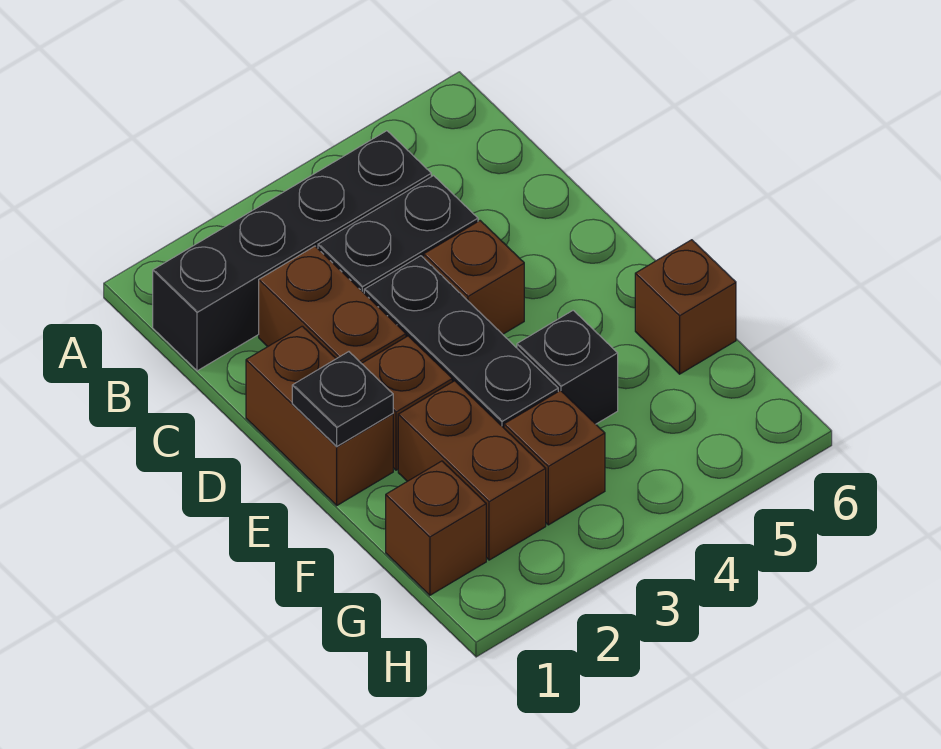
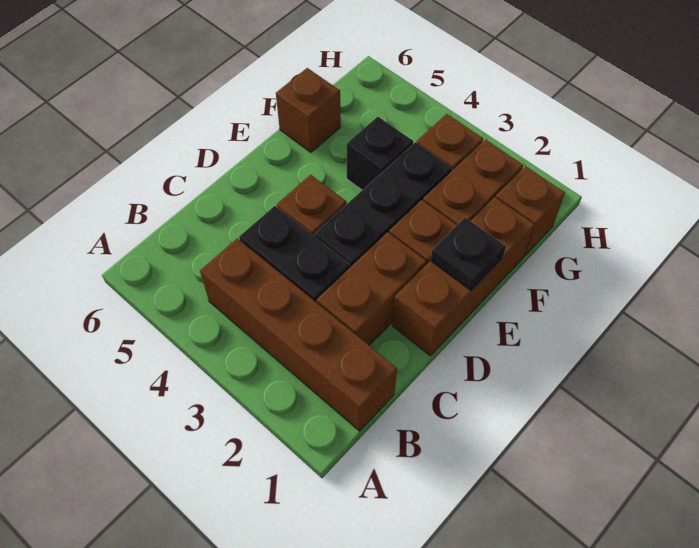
black 1x4 brick [153,131,431,371] -> brown 1x4 brick [200,238,397,431]
brown 1x2 brick [246,326,393,505] -> brown 1x3 brick [392,197,535,356]

